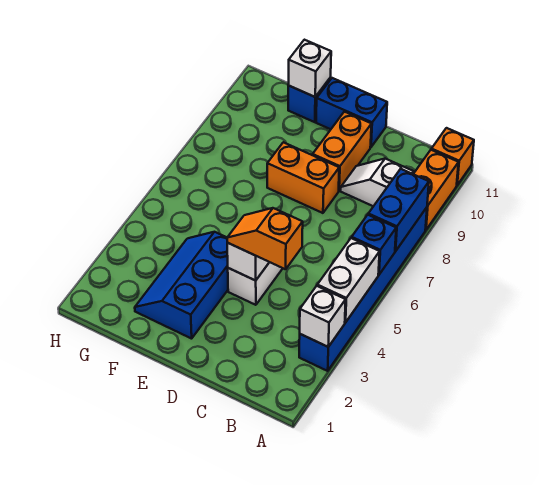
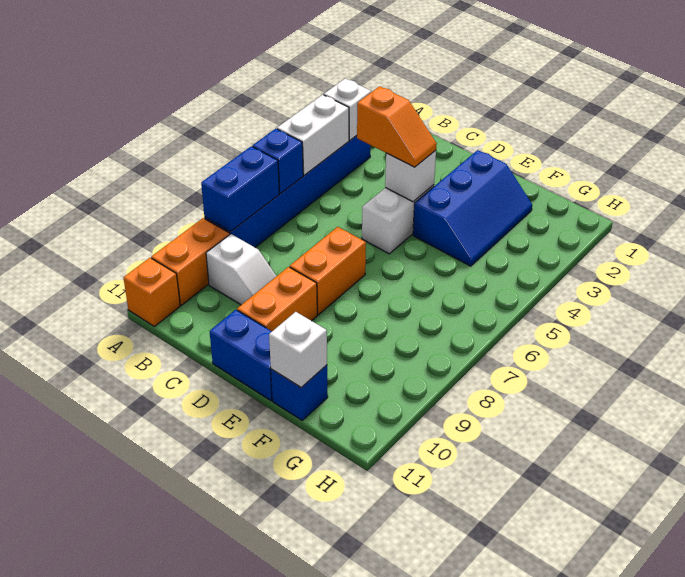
orange 1x2 brick [267,142,339,213] -> orange 1x2 brick turned to [290,227,366,315]

